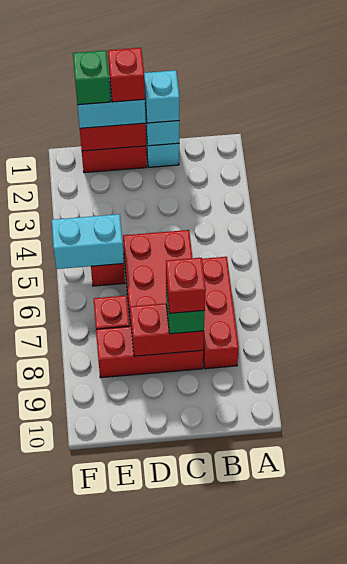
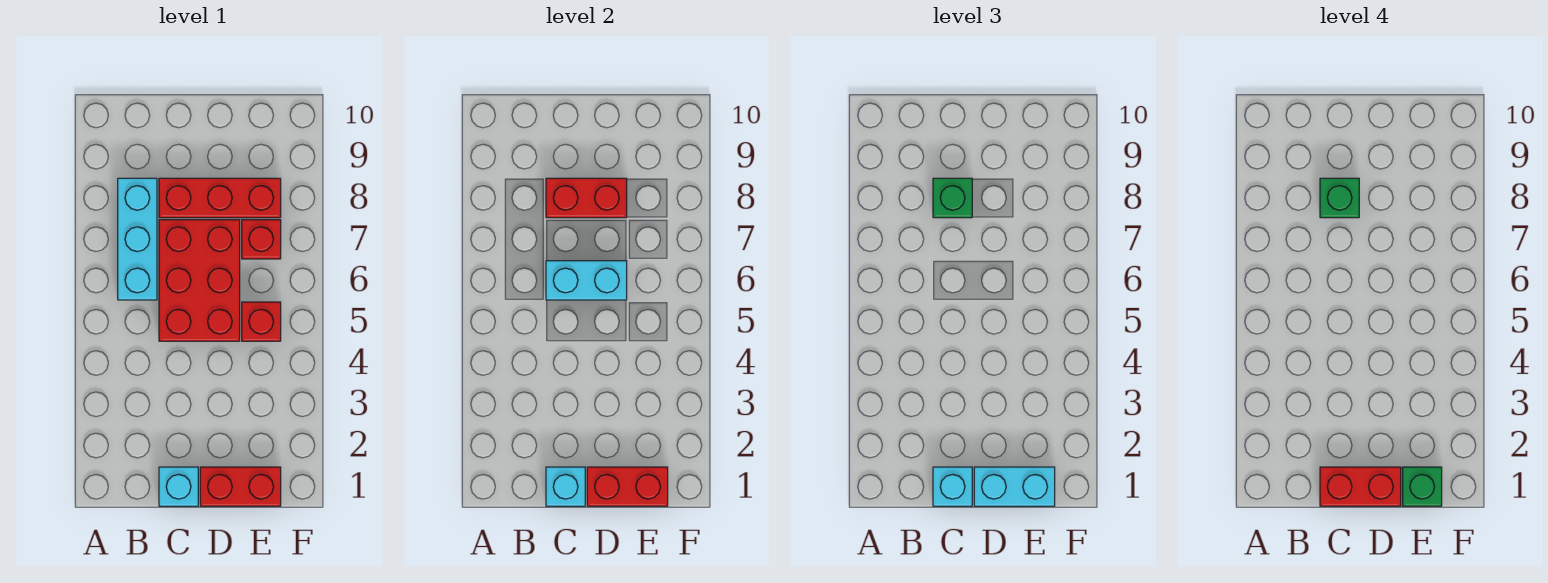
red 1x3 brick [202,257,239,369] -> cyan 1x3 brick [118,178,157,300]
red 1x1 brick [166,258,206,313] -> green 1x1 brick [1320,178,1359,218]
red 1x1 brick [108,48,145,102] -> red 1x2 brick [1320,467,1401,506]
cyan 1x2 brick [52,214,124,269] -> cyan 1x2 brick moved to [546,261,627,300]

